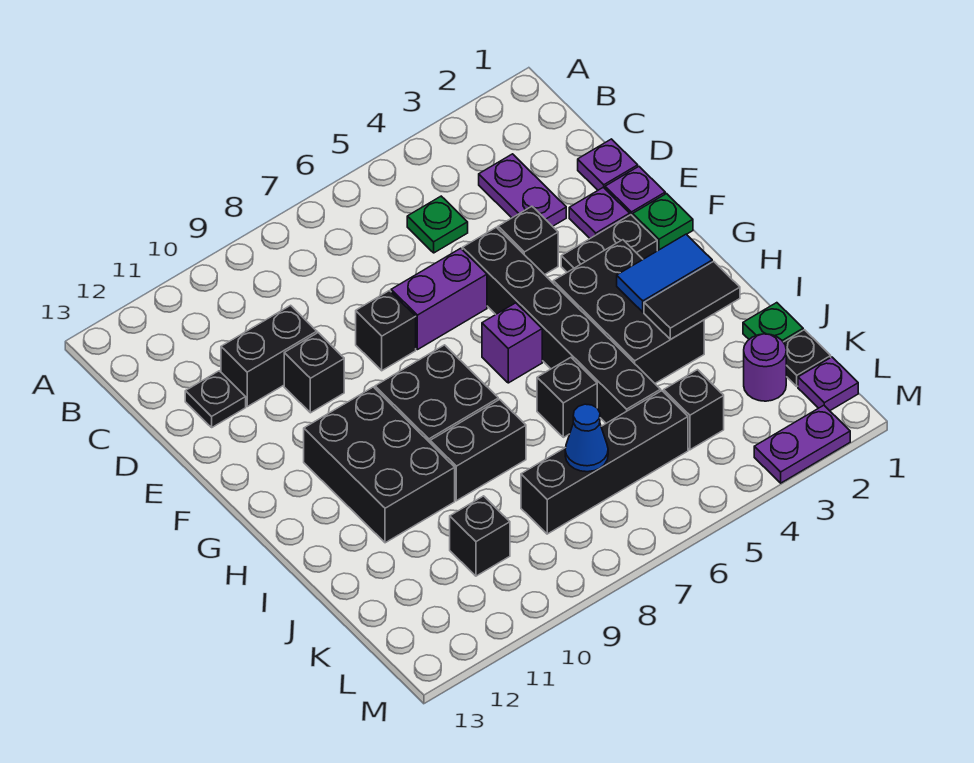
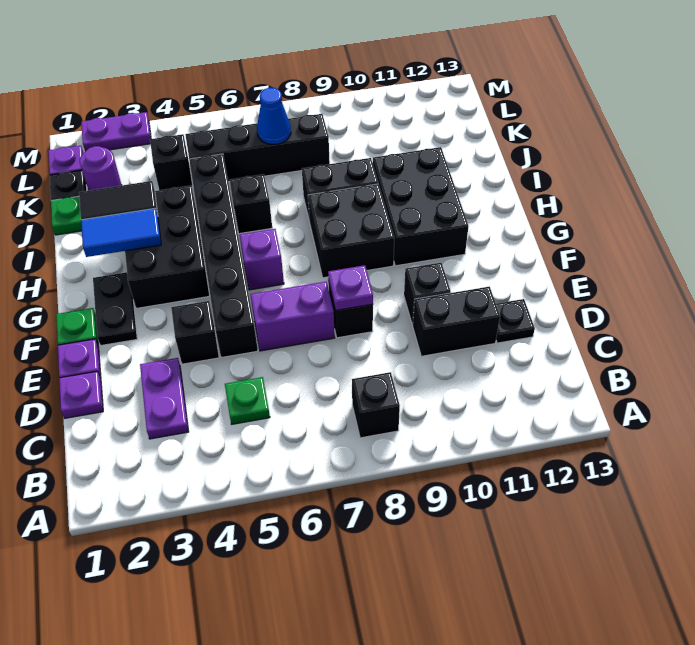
purple 1x1 plate [569,187,630,238] -> purple 1x1 plate moved to [328,265,373,310]
black 1x2 plate [561,215,657,272] -> black 1x2 plate turned to [93,272,137,346]
black 1x1 brick [450,496,510,576] -> black 1x1 brick moved to [352,372,400,438]

